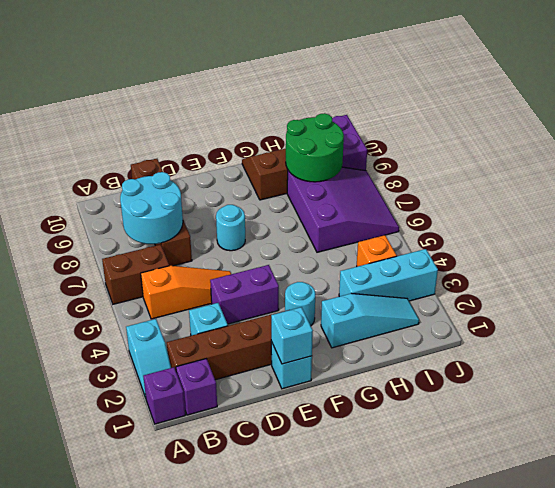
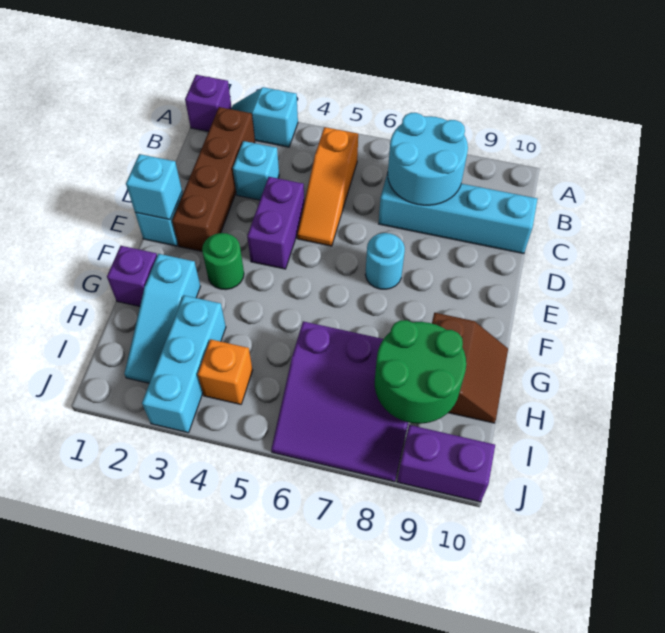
brown 1x2 brick [102,245,169,304] -> none
purple 1x1 brick [176,359,217,415] -> purple 1x1 brick moved to [107,246,157,306]
brown 1x4 brick [131,159,192,266] -> cyan 1x4 brick [379,173,537,254]
cyan 1x1 round brick [285,282,315,326] -> green 1x1 round brick [202,233,244,290]

